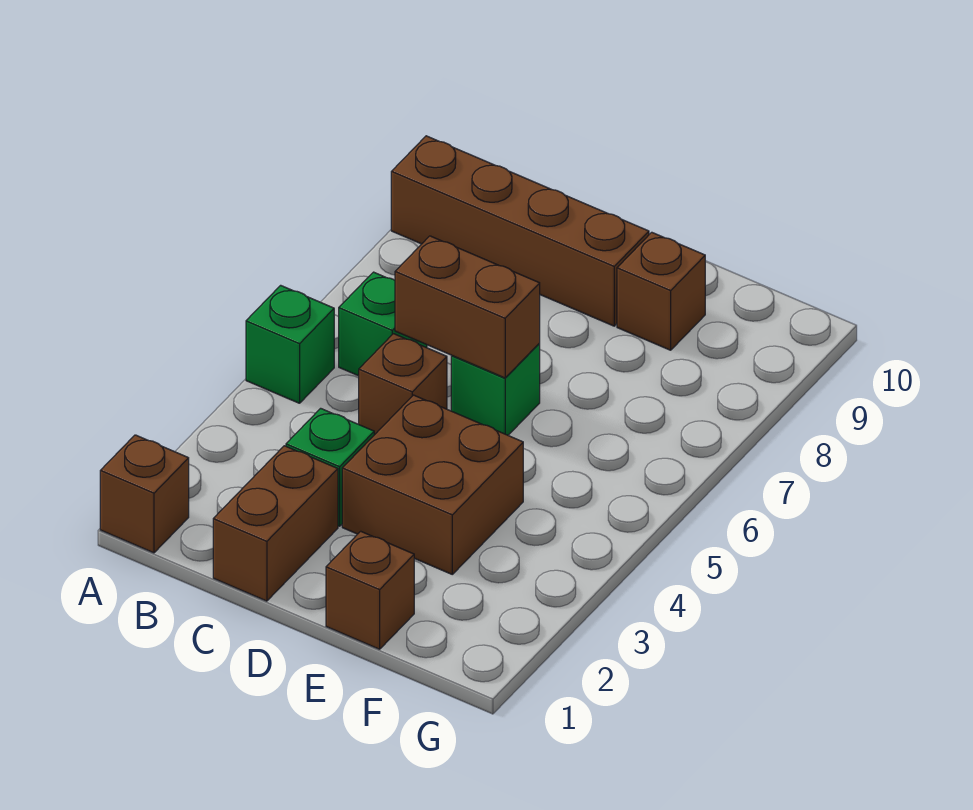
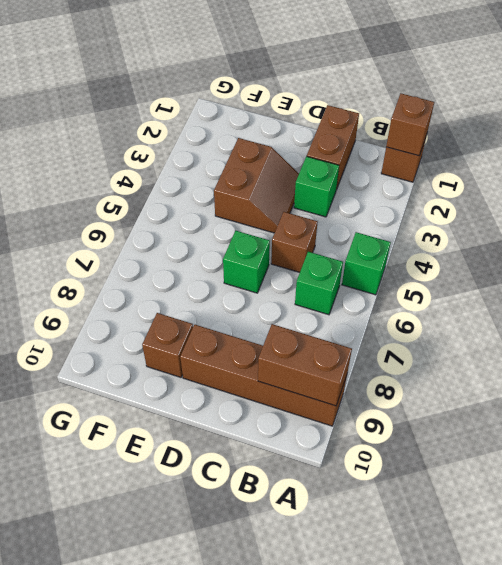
brown 1x2 brick [395,236,540,378] -> brown 1x2 brick moved to [258,324,352,406]
brown 2x2 brick [342,395,523,574] -> brown 2x2 slope [214,138,299,233]
brown 1x1 brick [326,531,414,649] -> brown 1x1 brick moved to [386,94,434,156]

